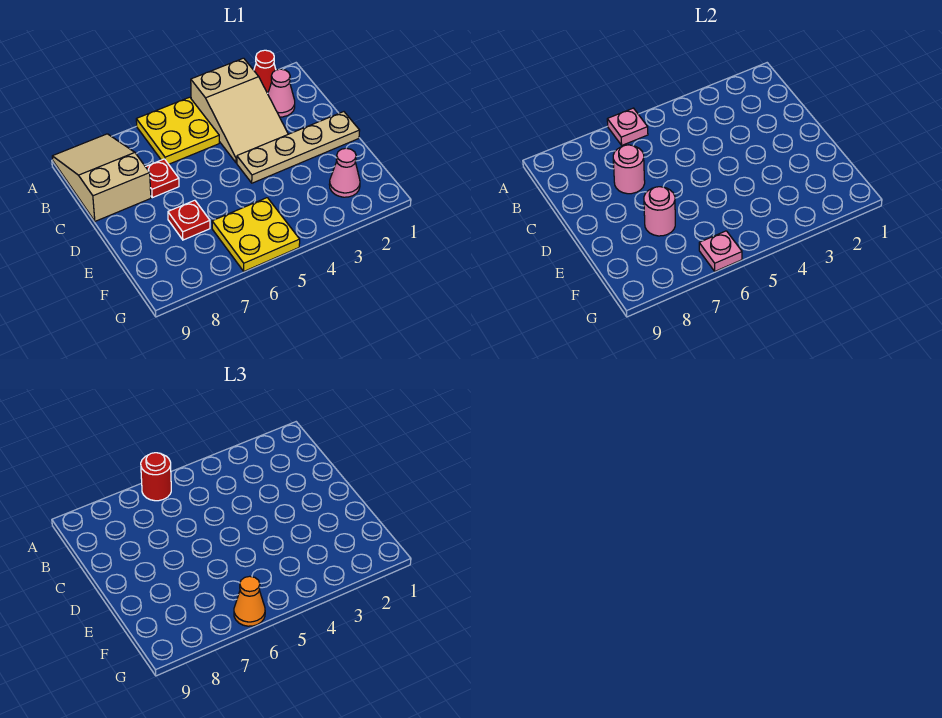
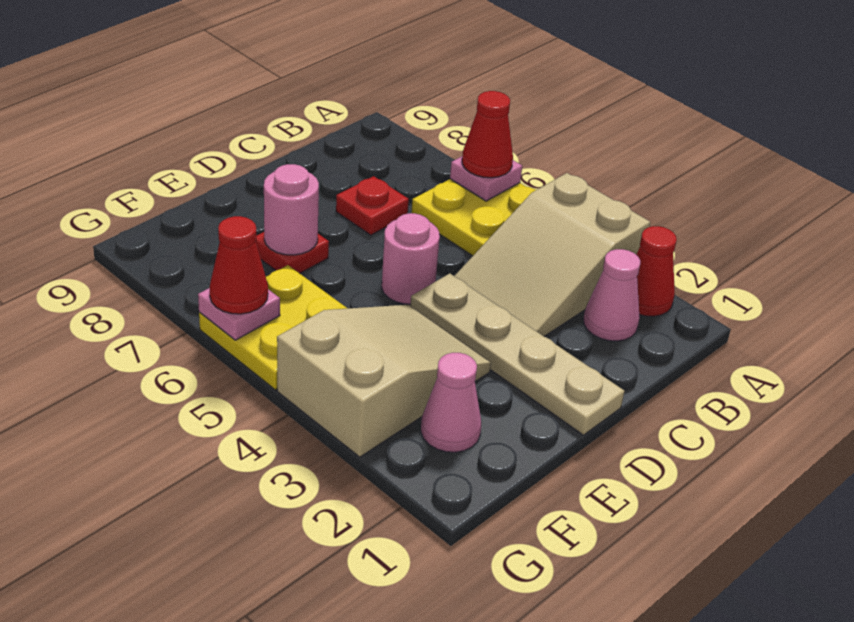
red 1x1 round brick [141,453,171,501] -> red 1x1 cone [462,91,513,178]
tan 2x3 slope [52,134,151,221] -> tan 2x3 slope moved to [277,305,491,457]
pink 1x1 round brick [613,145,645,194] -> pink 1x1 round brick moved to [382,213,440,304]
orange 1x1 cone [234,576,265,626] -> red 1x1 cone [210,216,268,314]

